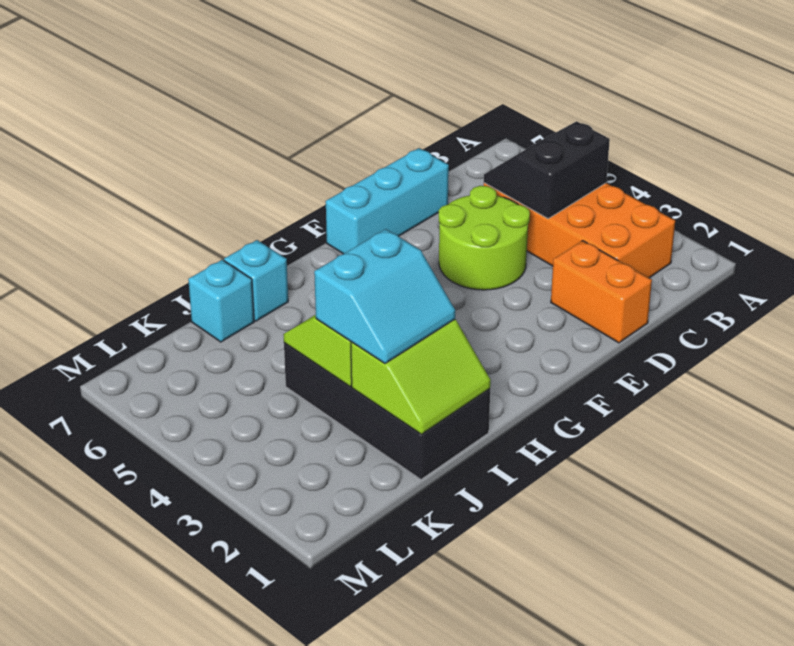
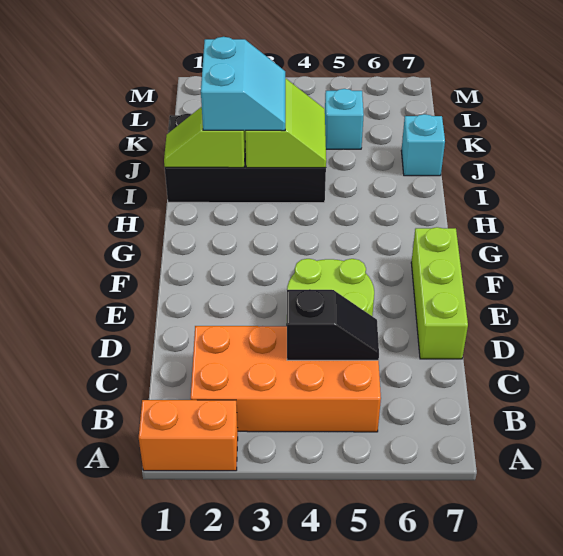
black 2x2 slope [484,121,610,218] -> black 1x2 slope [287,289,379,360]
orange 1x2 brick [551,241,652,343] -> orange 1x2 brick moved to [139,400,238,471]
cyan 1x3 brick [326,148,449,254] -> lime 1x3 brick [411,227,468,359]
lime 2x2 slope [351,319,491,434] -> lime 1x2 slope [164,107,245,168]
cyan 2x2 slope [314,229,455,363] -> cyan 2x2 slope turned to [201,37,285,131]
cyan 1x1 brick [224,240,288,321] -> cyan 1x1 brick moved to [325,89,364,149]

